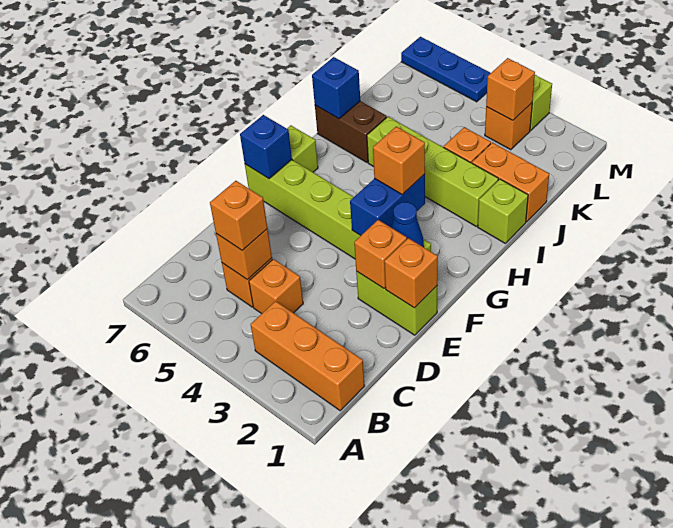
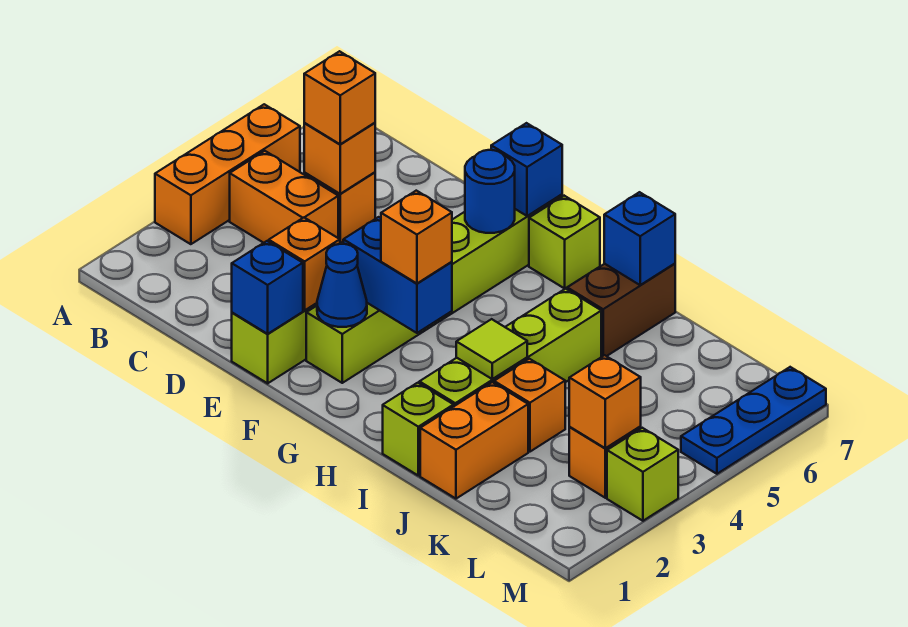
orange 1x3 brick [251,301,365,411] -> orange 1x3 brick moved to [155,104,300,244]
orange 1x1 brick [249,259,303,314] -> orange 1x2 brick [230,151,338,243]
orange 1x1 brick [384,238,438,308] -> blue 1x1 brick [232,241,303,334]
none -> blue 1x1 round brick [465,150,515,233]
none -> lime 1x1 tile [456,319,527,379]

